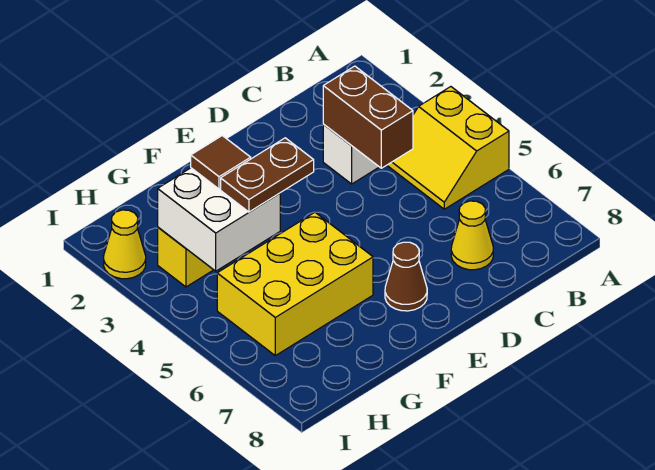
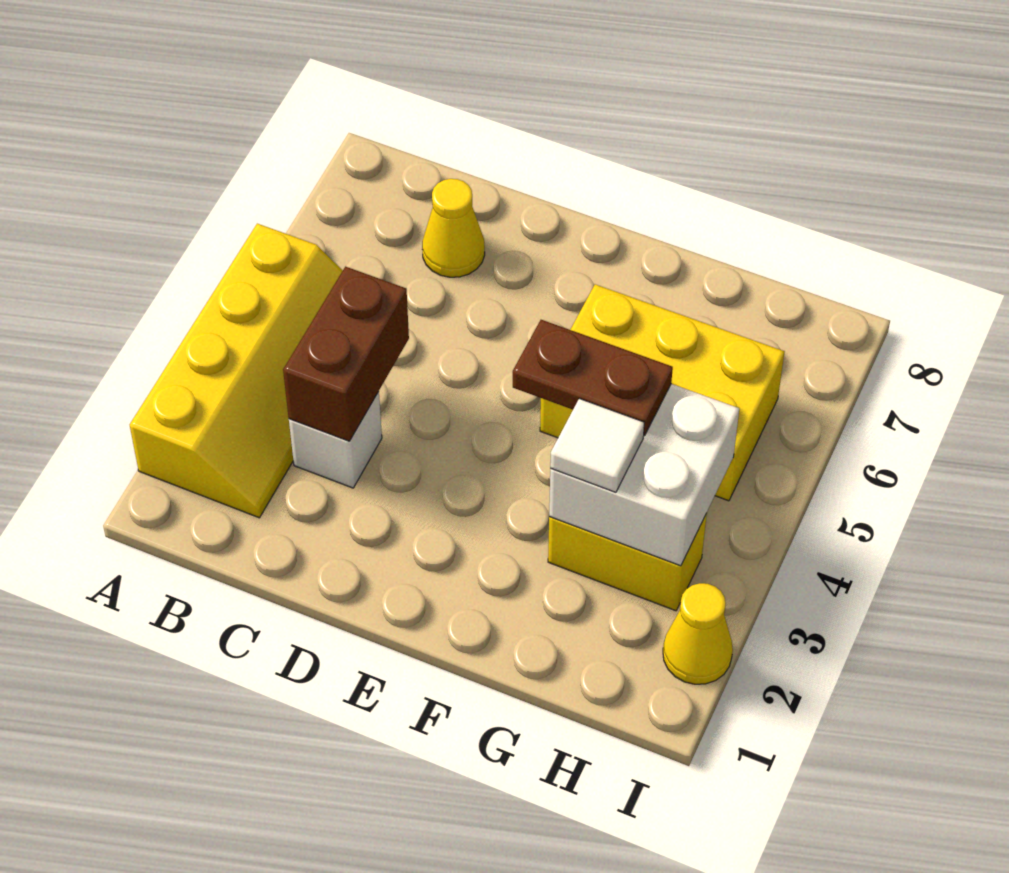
yellow 2x2 slope [387,87,509,209] -> yellow 2x4 slope [130,224,343,518]
brown 1x1 cone [385,242,427,311] -> none
brown 1x1 tile [191,136,251,189] -> white 1x1 tile [550,399,644,492]

